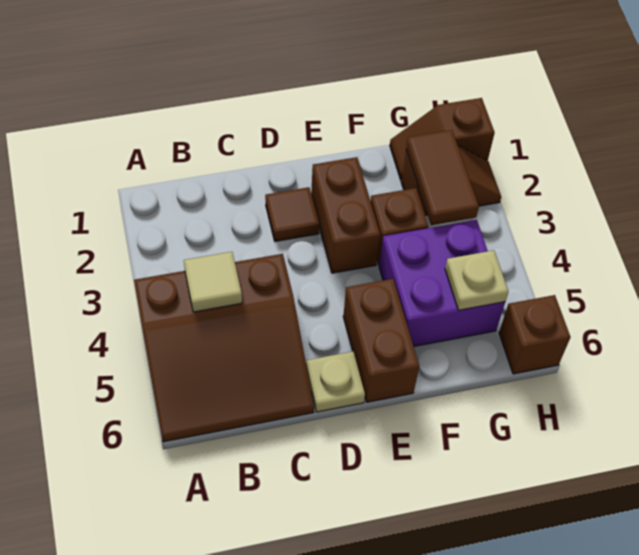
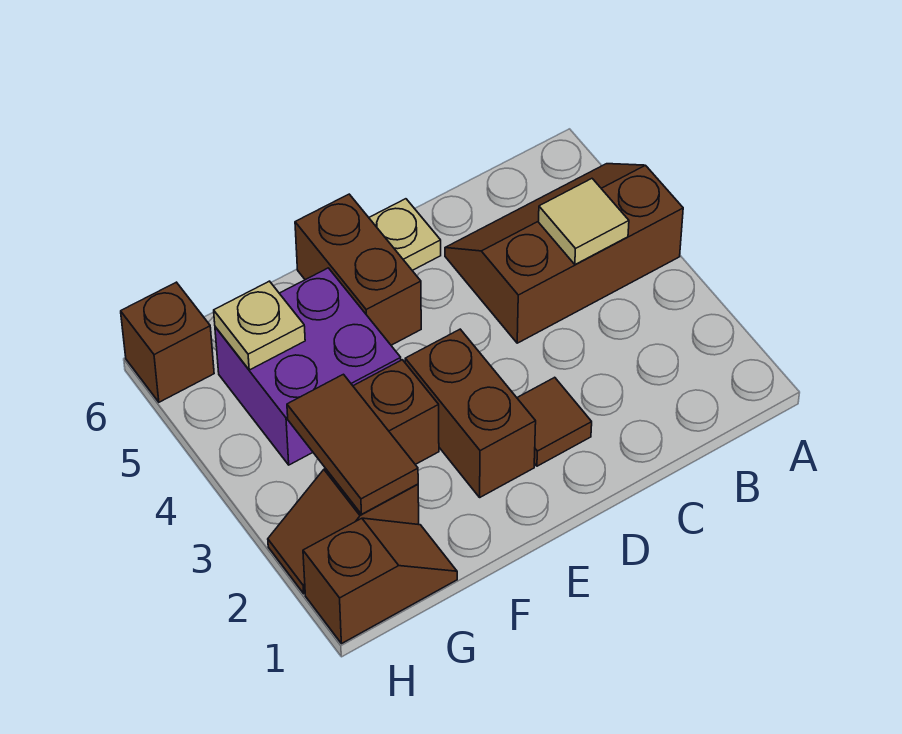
brown 3x3 slope [134,254,314,442] -> brown 2x3 slope [445,164,683,343]

